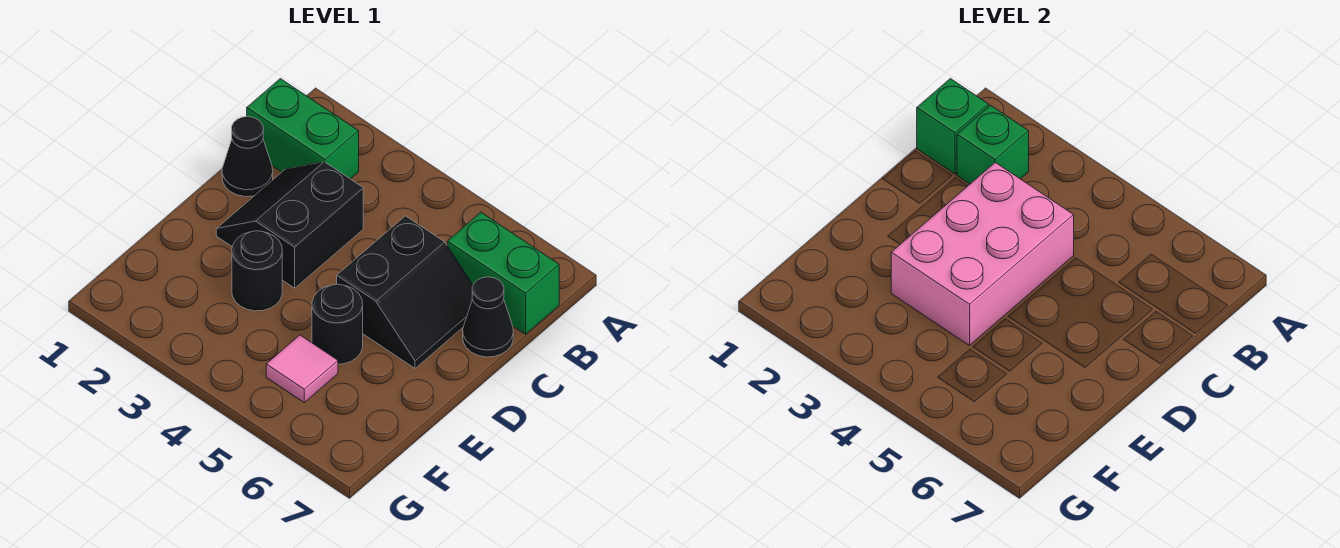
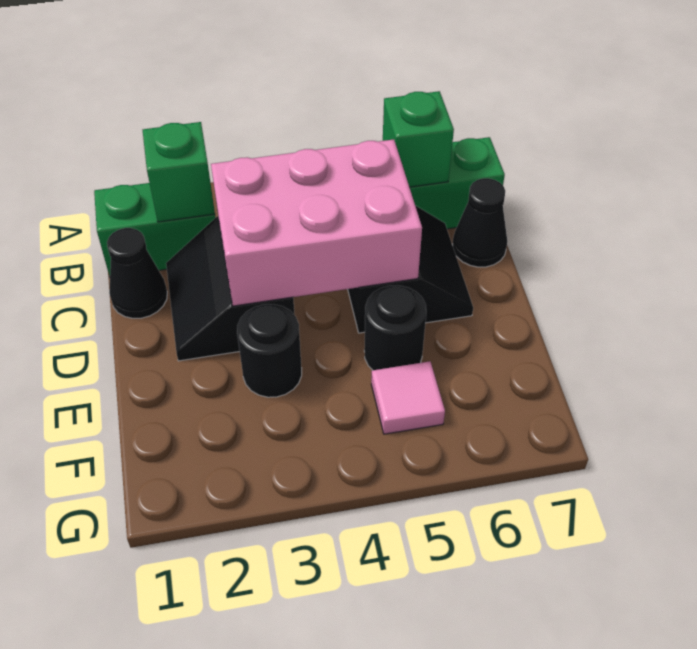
green 1x1 brick [917,79,989,174] -> green 1x1 brick moved to [383,91,454,187]
pink 2x3 brick [891,162,1074,345] -> pink 2x3 brick turned to [211,139,422,306]

